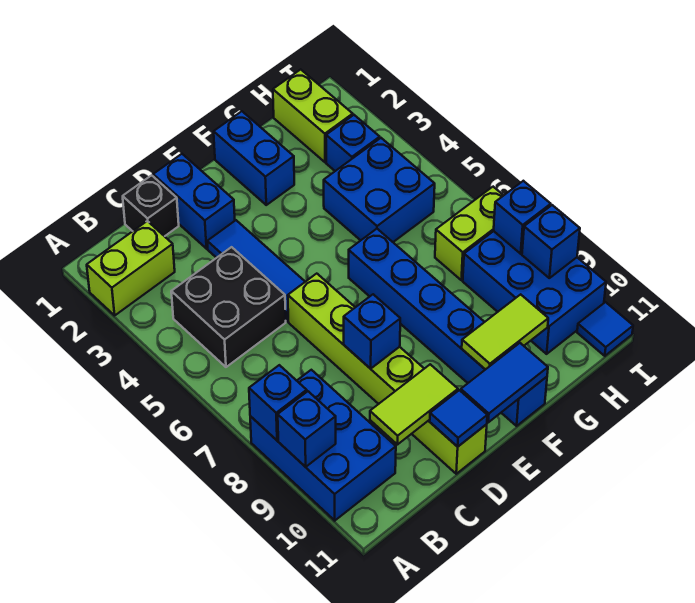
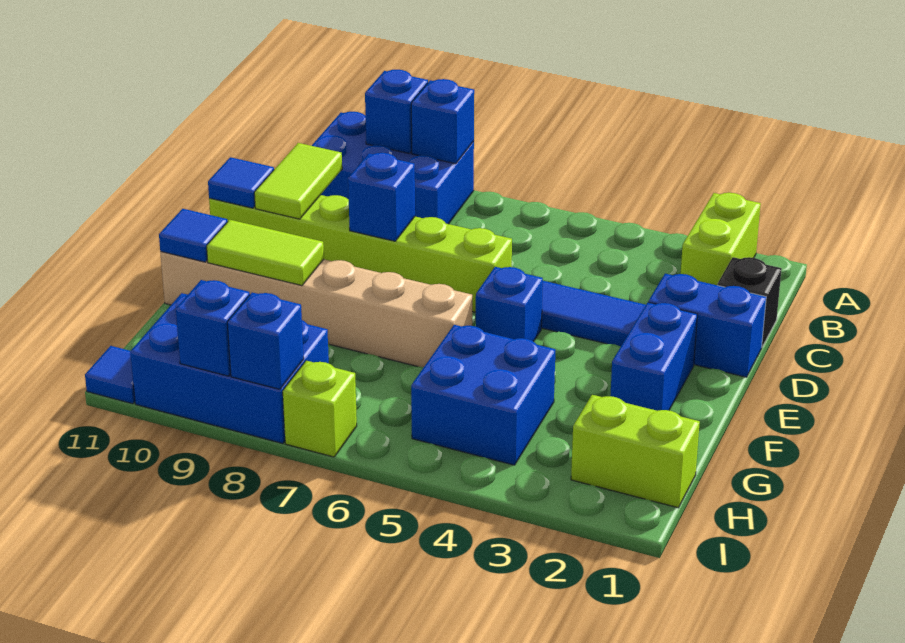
black 2x2 brick [171,247,286,367] -> none
blue 1x2 tile [461,343,548,422] -> blue 1x1 tile [159,209,228,262]
blue 1x2 brick [214,111,294,205] -> blue 1x2 brick turned to [610,302,697,411]
blue 1x6 brick [349,229,547,426] -> tan 1x6 brick [160,252,472,367]
lime 1x2 tile [462,294,548,370] -> lime 1x2 tile turned to [207,220,324,286]
blue 1x1 brick [326,115,380,171] -> blue 1x1 brick moved to [476,267,543,342]
lime 1x2 brick [435,187,504,280] -> lime 1x1 brick [283,361,357,457]

